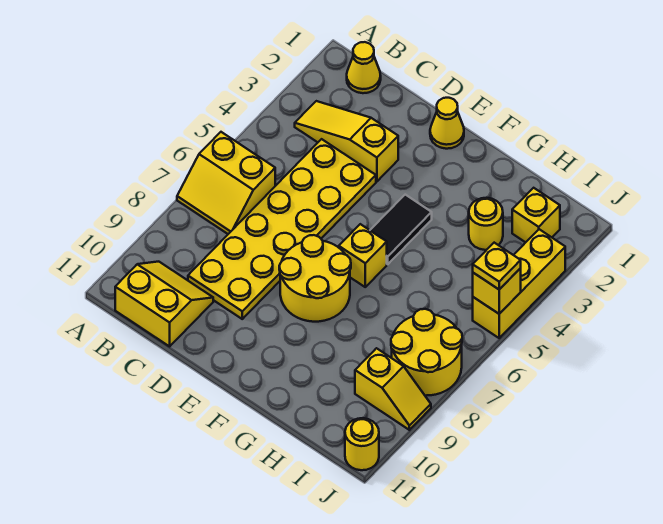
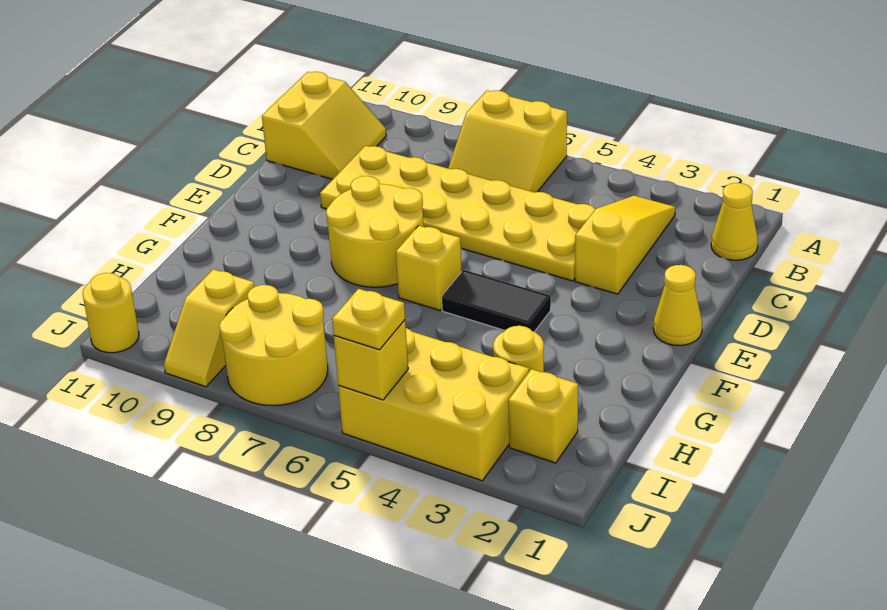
yellow 2x2 slope [177,132,275,234] -> yellow 2x2 slope turned to [448,91,567,192]
yellow 1x3 brick [473,229,565,338] -> yellow 2x3 brick [338,328,529,481]

